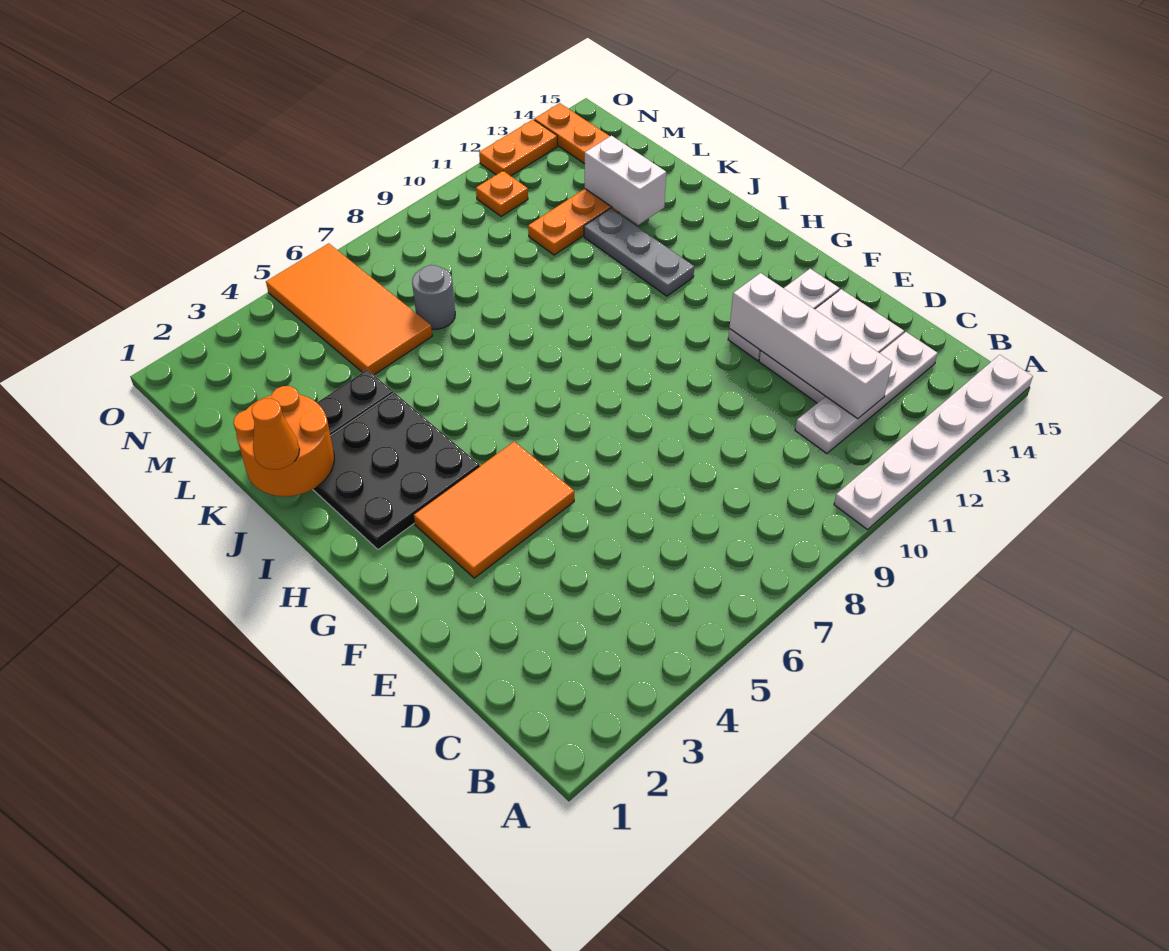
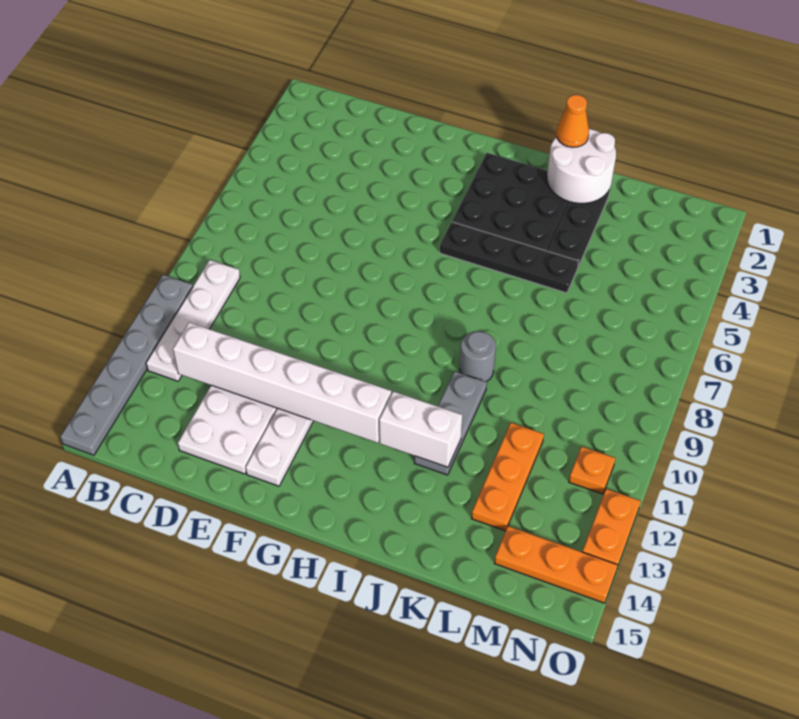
white 1x6 plate [834,355,1033,530] -> grey 1x6 plate [60,275,193,455]
white 1x4 plate [795,332,938,453] -> white 1x4 plate moved to [146,260,240,381]
white 1x4 brick [729,273,892,419] -> white 1x6 brick [173,323,391,443]
orange 2x3 tile [414,441,574,578] -> none
none -> black 1x4 plate [440,222,578,293]
grey 1x3 plate [584,208,694,296] -> grey 1x3 plate turned to [414,371,487,475]
orange 2x2 round brick [233,386,334,496] -> white 2x2 round brick [547,129,616,203]
white 1x2 brick [585,136,666,225] -> white 1x2 brick moved to [379,391,462,467]
orange 2x4 tile [266,243,432,375] -> none
grey 1x1 round brick [412,265,455,329] -> grey 1x1 round brick moved to [460,331,496,382]

